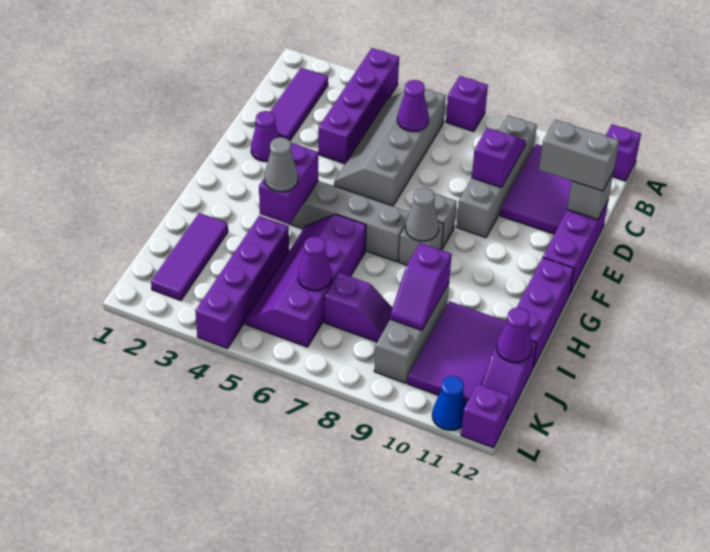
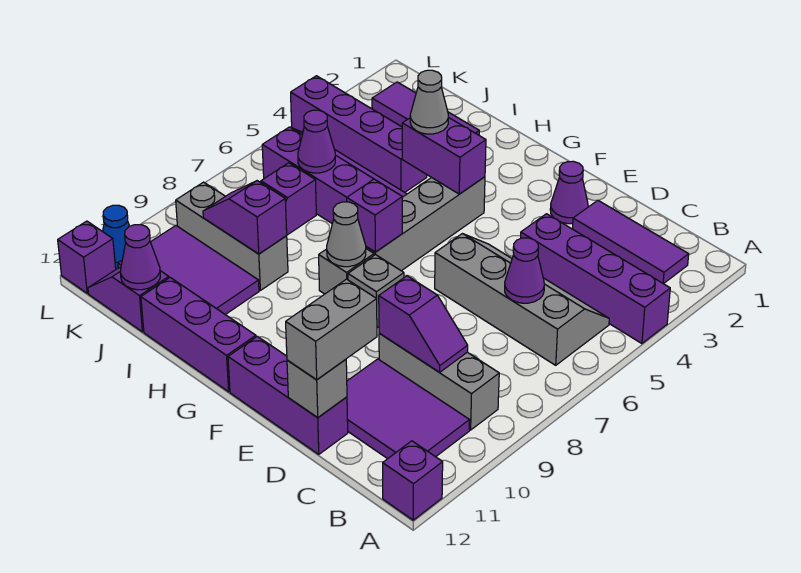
purple 1x1 brick [446,76,488,132] -> purple 1x1 brick moved to [347,179,402,252]
grey 1x4 brick [456,115,537,238] -> grey 1x3 brick [379,333,499,430]

